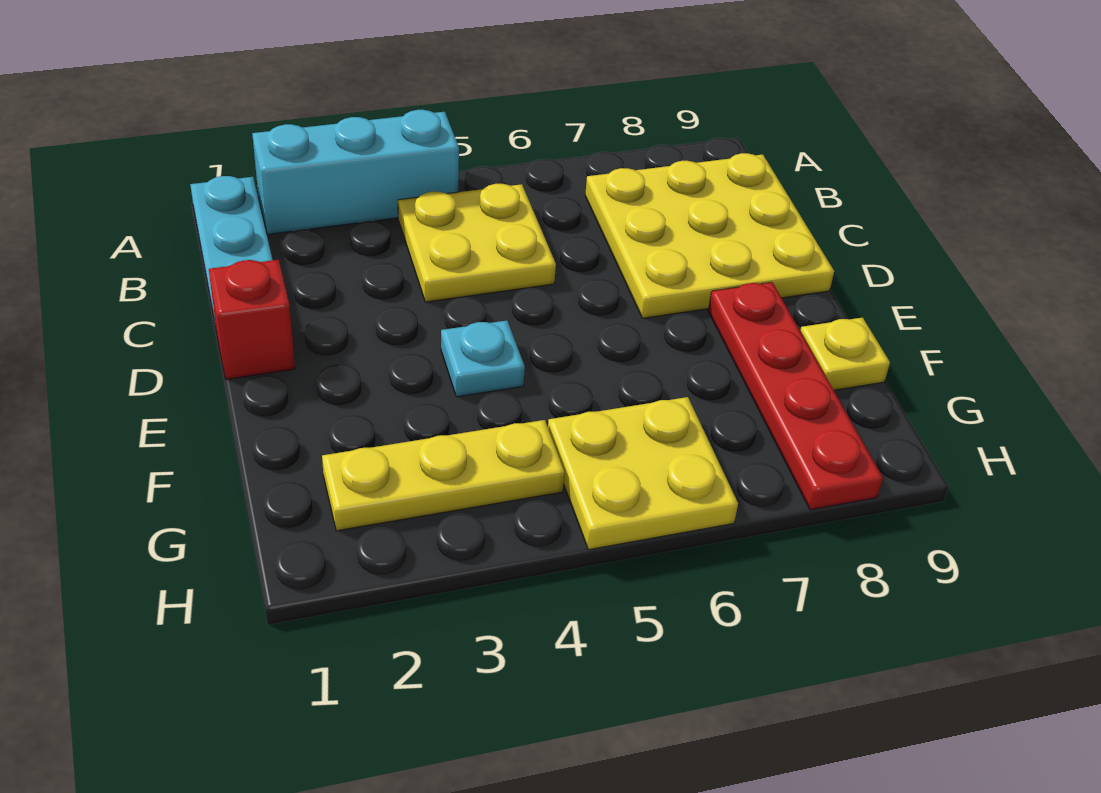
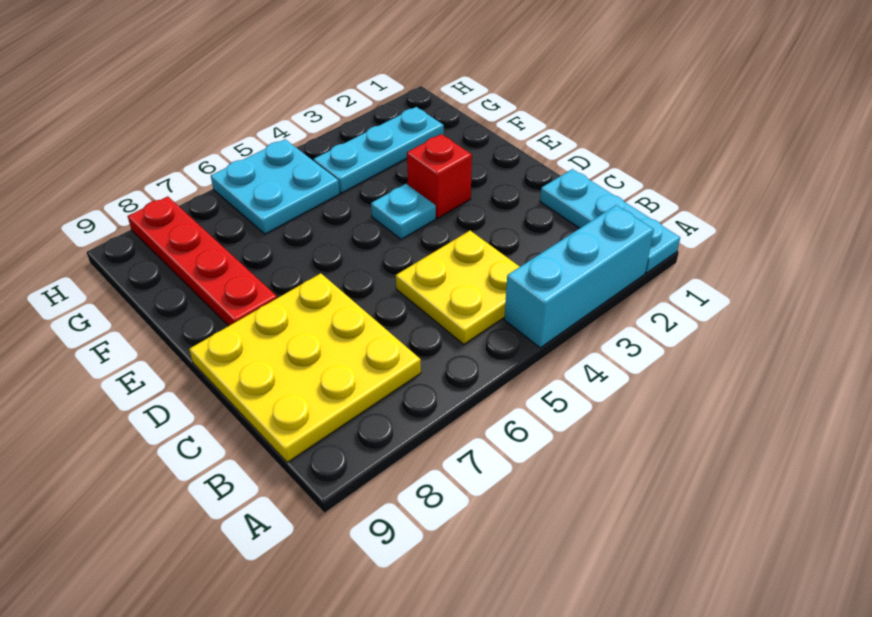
red 1x1 brick [209,260,295,379] -> red 1x1 brick moved to [407,134,472,218]
yellow 1x1 plate [800,318,890,390] -> none
yellow 1x3 plate [322,420,565,531] -> cyan 1x3 plate [314,107,444,193]
yellow 2x2 plate [548,397,738,550] -> cyan 2x2 plate [211,139,340,234]

